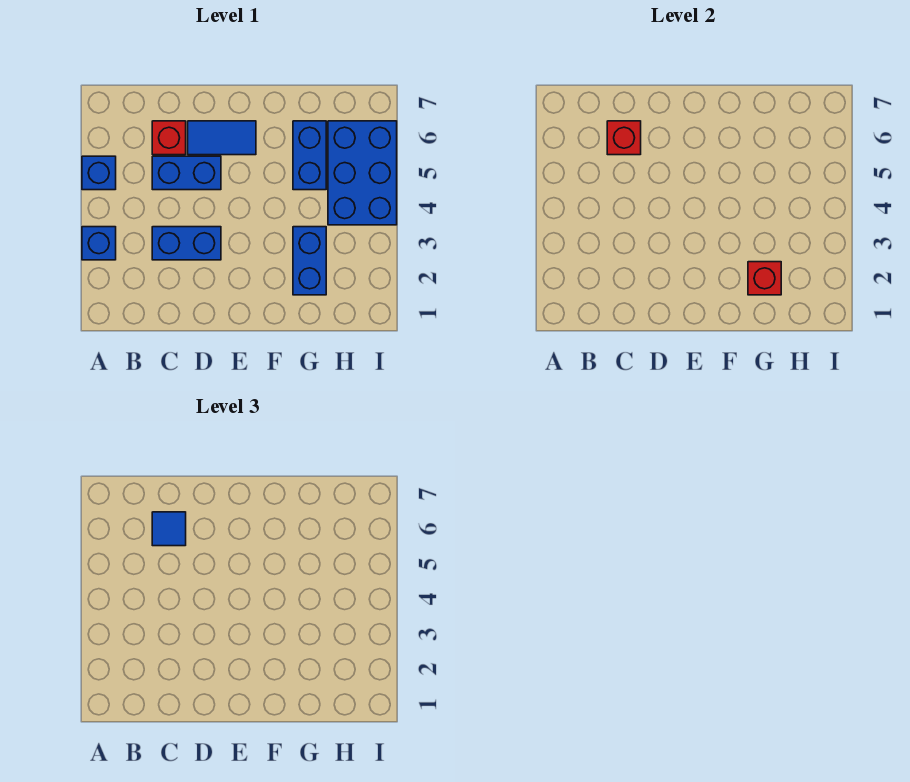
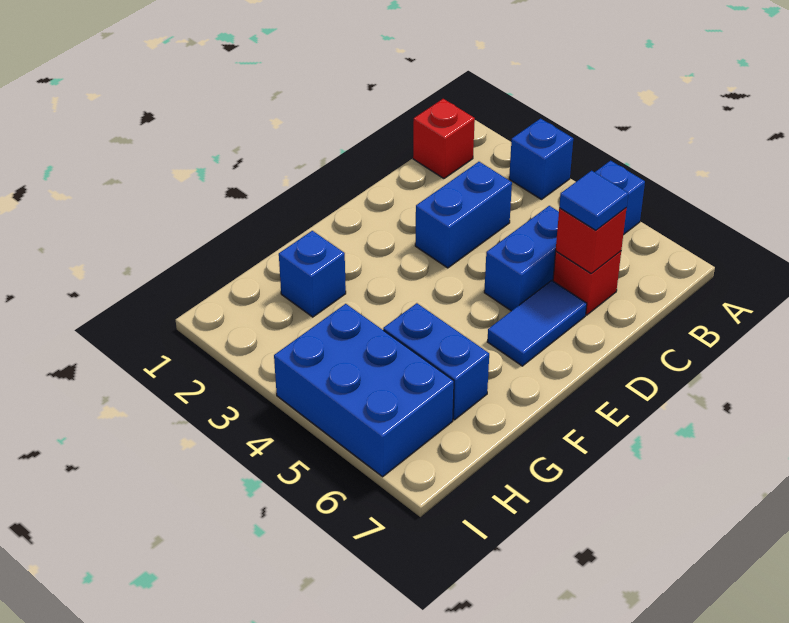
blue 1x2 brick [293,227,326,295] -> blue 1x1 brick [279,231,346,317]
red 1x1 brick [748,262,781,295] -> red 1x1 brick moved to [413,99,475,179]

